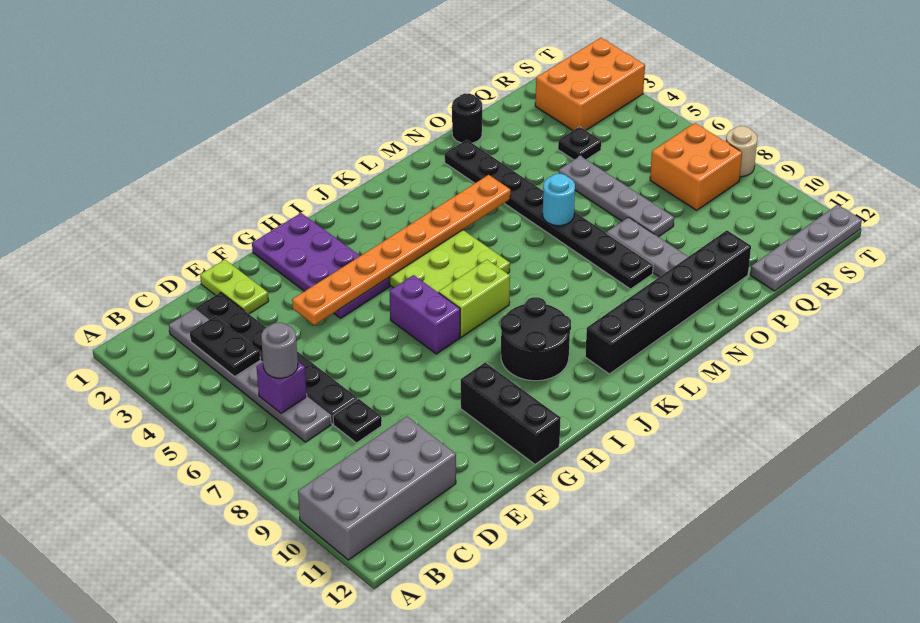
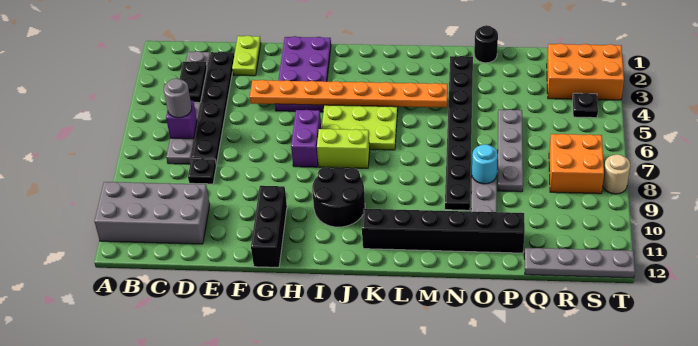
cyan 1x1 round brick [543,174,575,226] -> cyan 1x1 round brick moved to [472,144,498,184]
black 1x1 plate [558,127,601,160] -> black 1x1 plate moved to [573,93,598,118]

